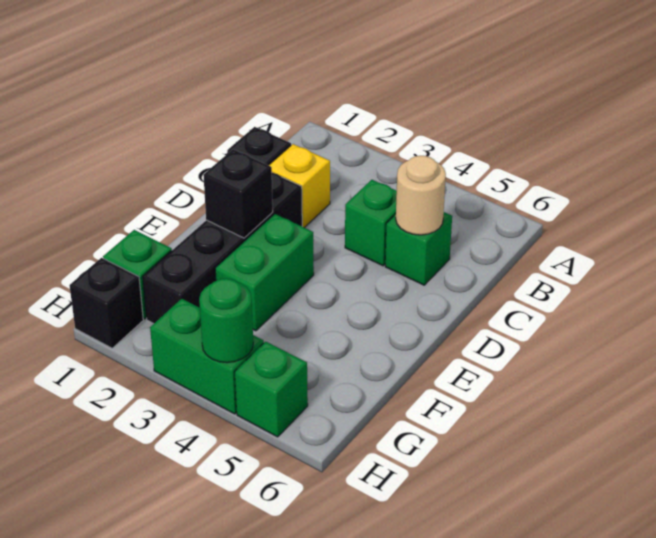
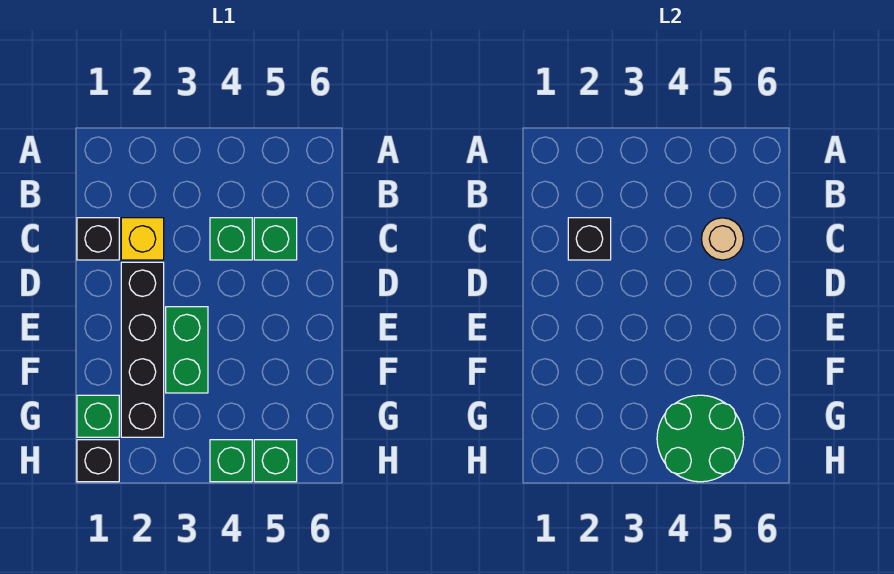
black 1x1 brick [203,149,273,238] -> black 1x1 brick moved to [568,218,611,260]
green 1x2 brick [150,299,264,414] -> green 1x1 brick [210,440,252,482]
green 1x1 round brick [199,279,253,363] -> green 2x2 round brick [657,395,744,482]

